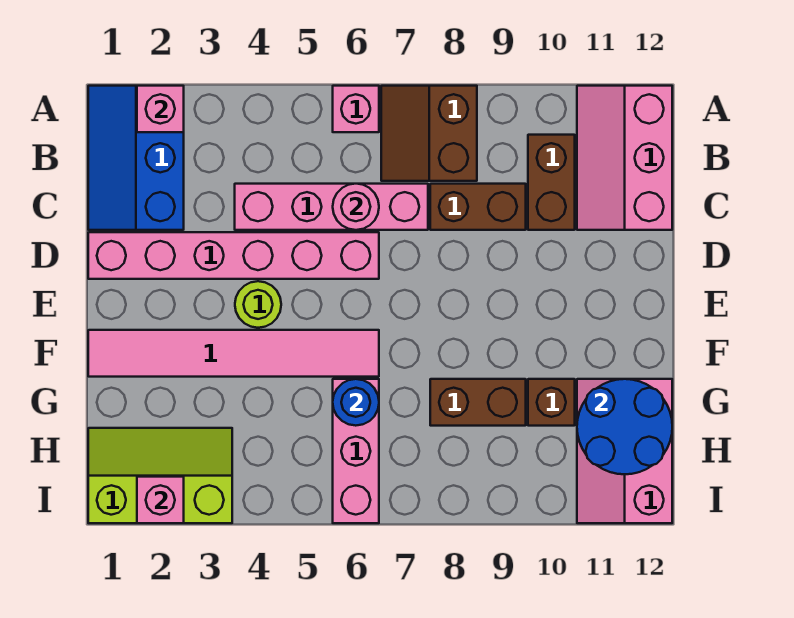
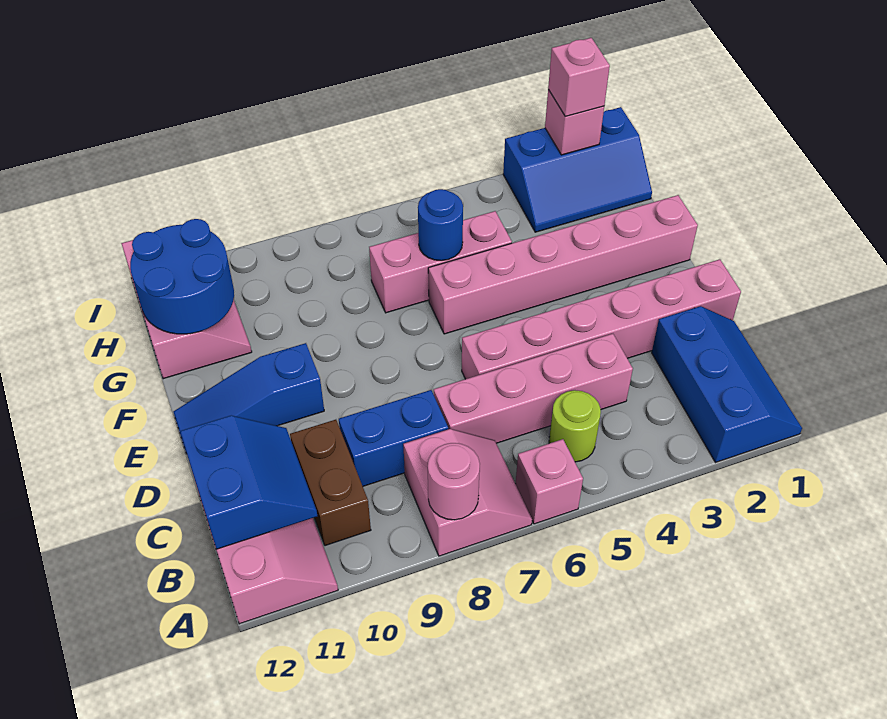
pink 1x1 brick [137,86,184,132] -> pink 1x1 brick moved to [548,38,610,116]
brown 2x2 slope [381,86,477,181] -> pink 2x2 slope [403,429,532,556]
none -> blue 2x2 slope [180,416,317,549]
pink 1x1 round brick [333,184,379,230] -> pink 1x1 round brick moved to [428,443,480,520]
brown 1x2 brick [430,184,526,230] -> blue 1x2 brick [339,390,448,486]
lime 1x1 round brick [235,281,281,328] -> lime 1x1 round brick moved to [549,390,601,462]
none -> blue 1x3 slope [174,343,324,454]
pink 1x6 tile [88,330,379,377] -> pink 1x6 brick [428,195,698,334]
pink 1x3 brick [333,379,379,523] -> pink 1x3 brick turned to [369,211,512,313]
brown 1x2 brick [430,379,526,426] -> none
brown 1x1 brick [528,379,575,426] -> none
lime 2x3 slope [88,428,232,523] -> blue 2x3 slope [503,107,652,232]

